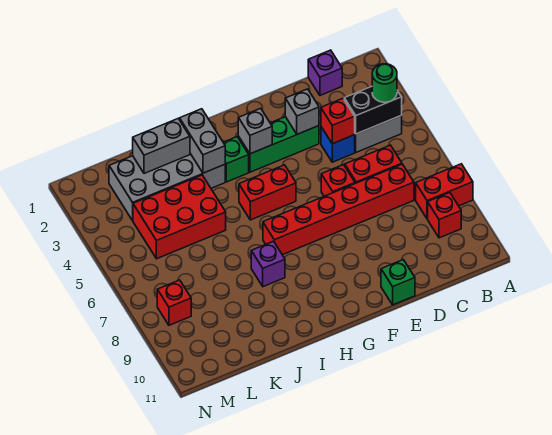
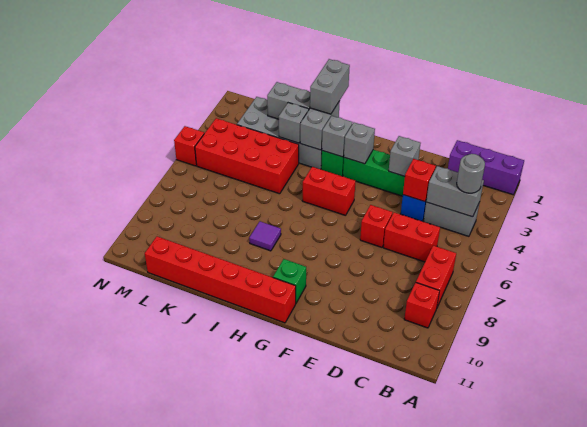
red 1x2 brick [416,164,473,219] -> red 1x2 brick turned to [416,245,456,307]
black 1x2 brick [344,87,402,134] -> grey 1x2 brick [426,166,484,217]
green 1x1 round brick [372,64,397,102] -> grey 1x1 round brick [457,154,485,193]
purple 1x1 brick [308,50,342,95] -> purple 1x3 brick [448,140,524,195]
red 1x6 brick [263,164,414,255] -> red 1x6 brick moved to [145,236,296,323]
green 1x1 brick [381,260,415,305] -> green 1x1 brick moved to [273,259,306,303]
none -> grey 1x1 brick [322,116,352,157]
none -> grey 1x2 brick [310,59,350,114]
purple 1x1 brick [251,241,285,287] -> purple 1x1 tile [249,221,281,251]
none -> grey 1x1 brick [279,103,309,143]
red 2x3 brick [133,175,226,259] -> red 2x4 brick [195,118,299,194]
red 1x1 brick [157,280,191,325] -> red 1x1 brick moved to [174,126,204,166]

